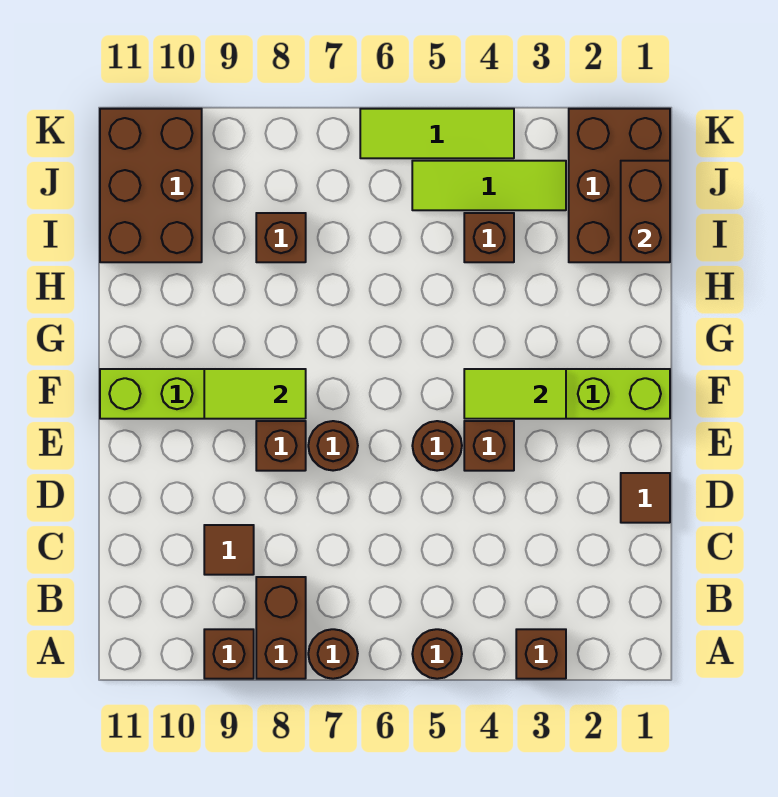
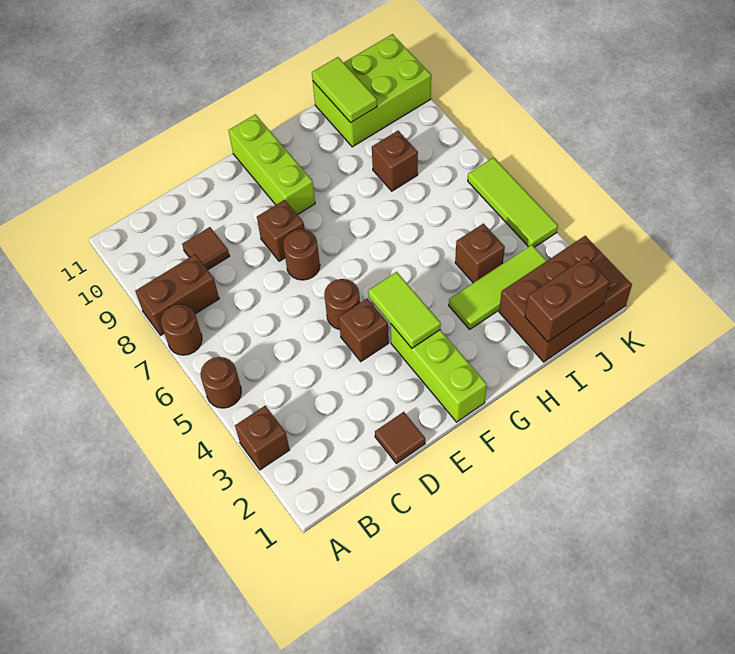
brown 1x1 brick [204,629,254,679] -> none
lime 1x2 tile [204,369,306,419] -> lime 1x2 tile moved to [312,57,377,123]
brown 2x3 brick [100,109,202,262] -> lime 2x3 brick [313,34,431,147]
lime 1x3 tile [412,161,566,210] -> lime 1x3 tile turned to [449,245,547,329]

